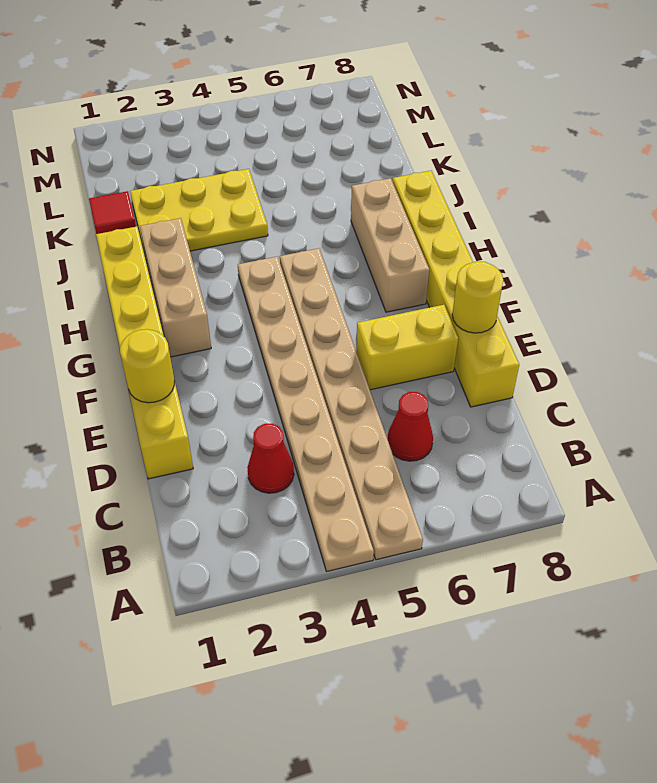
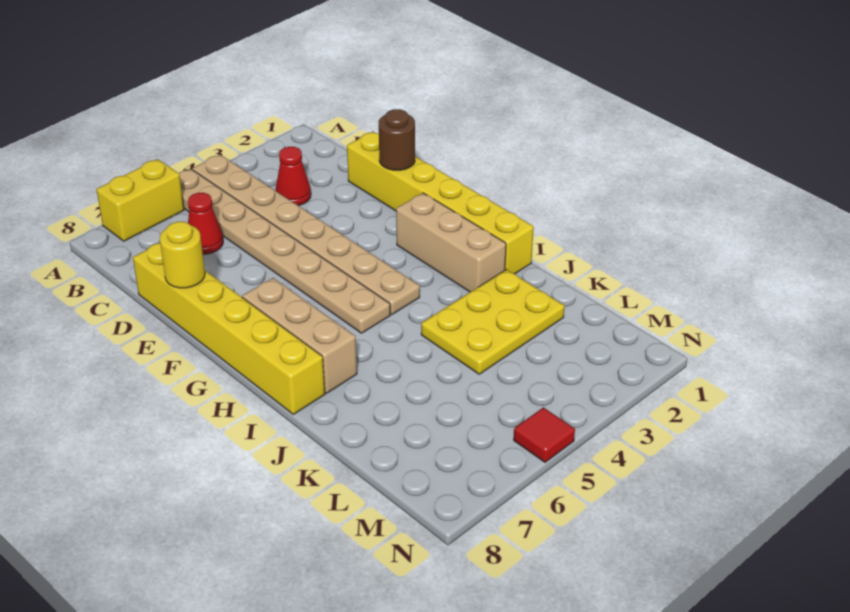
yellow 1x1 round brick [120,329,174,403] -> brown 1x1 round brick [379,109,415,170]
yellow 1x2 brick [356,305,458,390] -> yellow 1x2 brick moved to [96,159,184,241]
red 1x1 tile [89,191,136,234] -> red 1x1 tile moved to [514,407,575,462]

